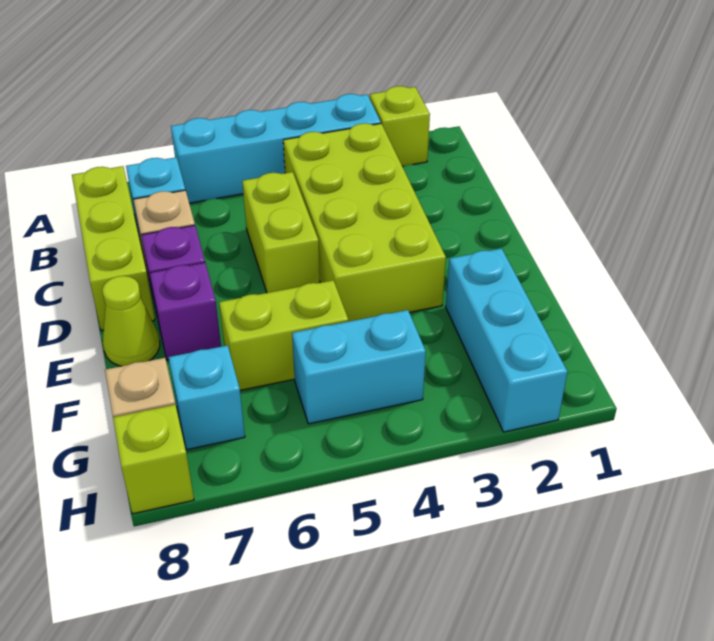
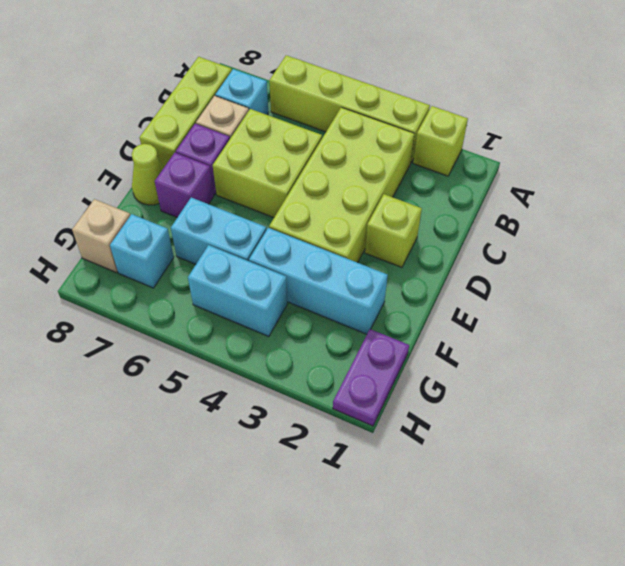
cyan 1x4 brick [171,94,381,203] -> lime 1x4 brick [269,55,430,162]
lime 1x2 brick [242,172,320,293] -> lime 2x2 brick [213,109,322,218]
cyan 1x3 brick [446,248,568,432] -> cyan 1x3 brick turned to [249,228,388,334]
lime 1x2 brick [219,280,348,390] -> cyan 1x2 brick [171,198,266,264]
none -> purple 1x2 plate [333,329,409,426]
lime 1x1 brick [113,405,194,514] -> lime 1x1 brick moved to [365,194,422,267]

